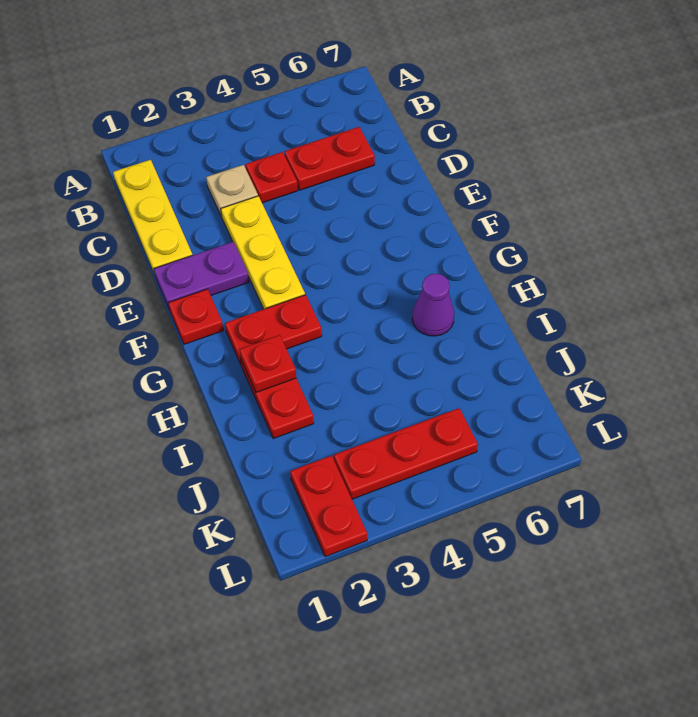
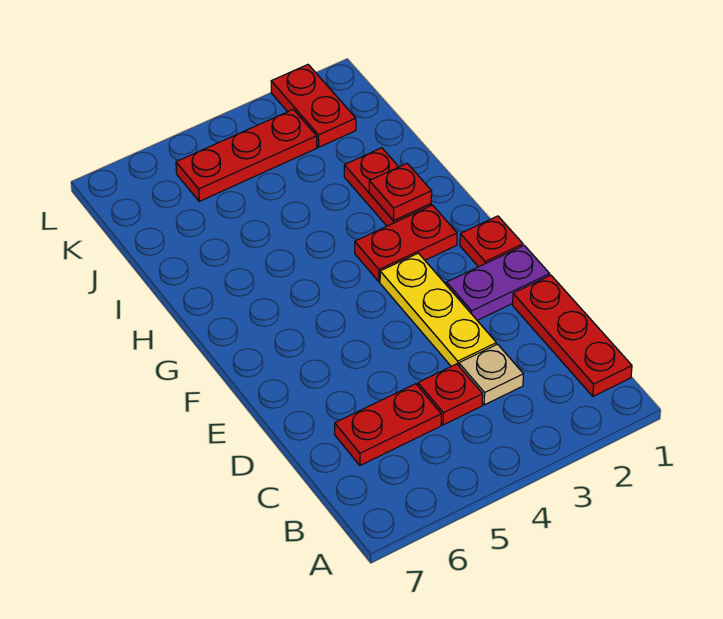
yellow 1x3 plate [113,160,192,275] -> red 1x3 plate [513,275,632,396]
purple 1x1 cone [412,273,454,336] -> none

